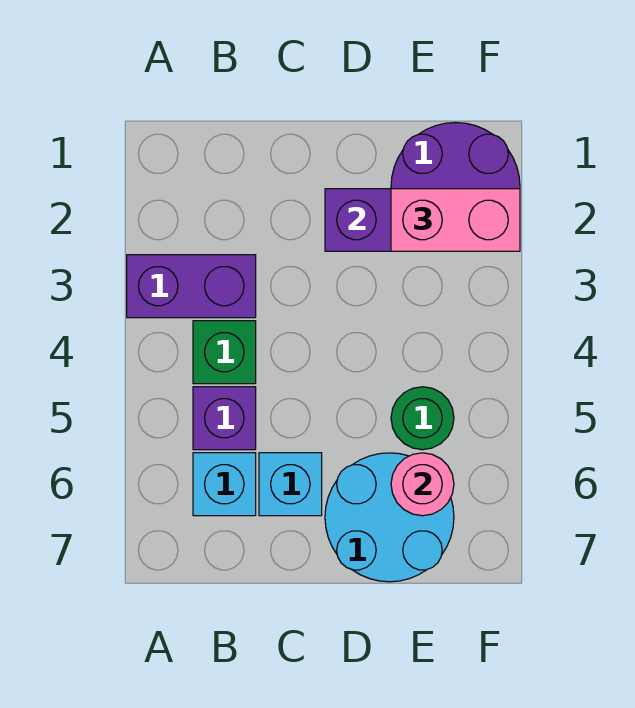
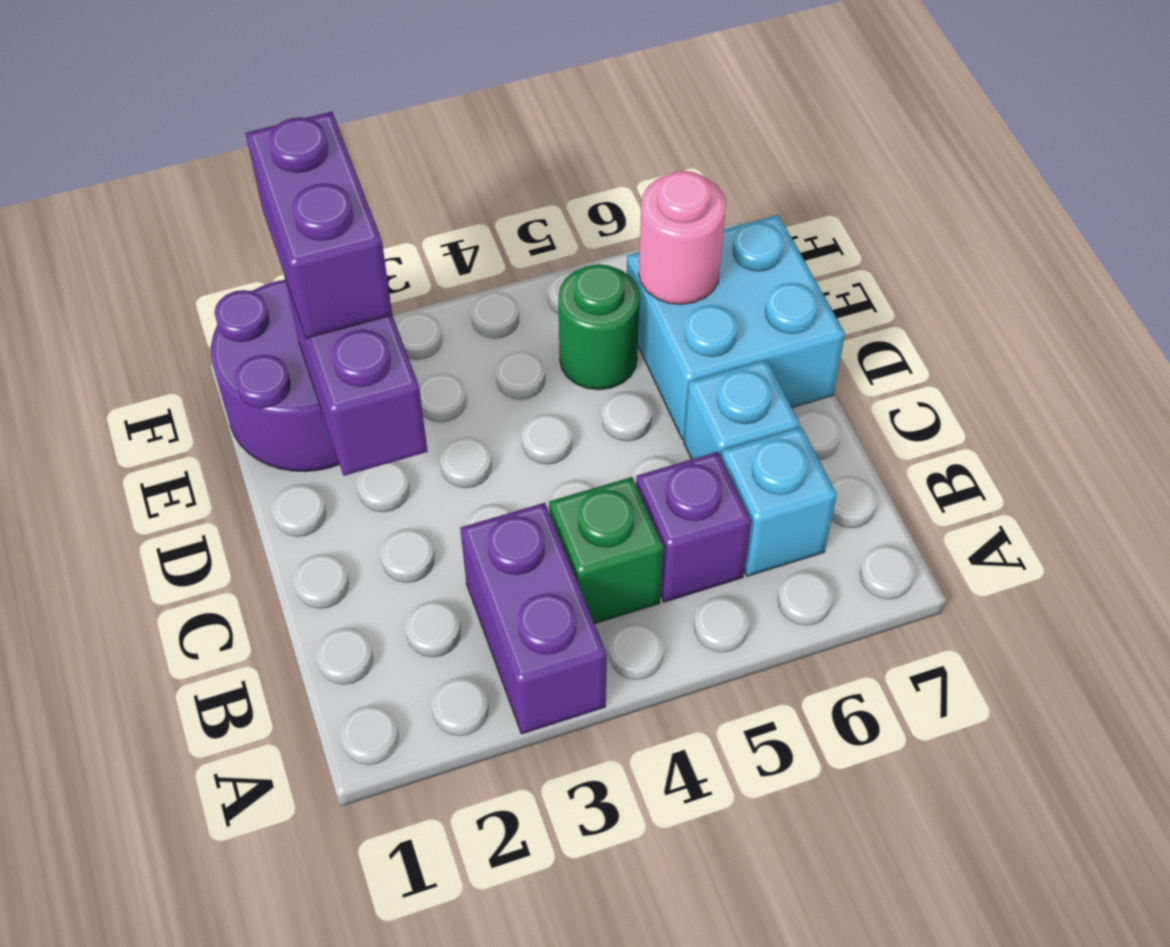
cyan 2x2 round brick [325,453,454,582] -> cyan 2x2 brick [627,215,845,440]
pink 1x2 brick [391,189,520,251] -> purple 1x2 brick [246,112,392,338]

